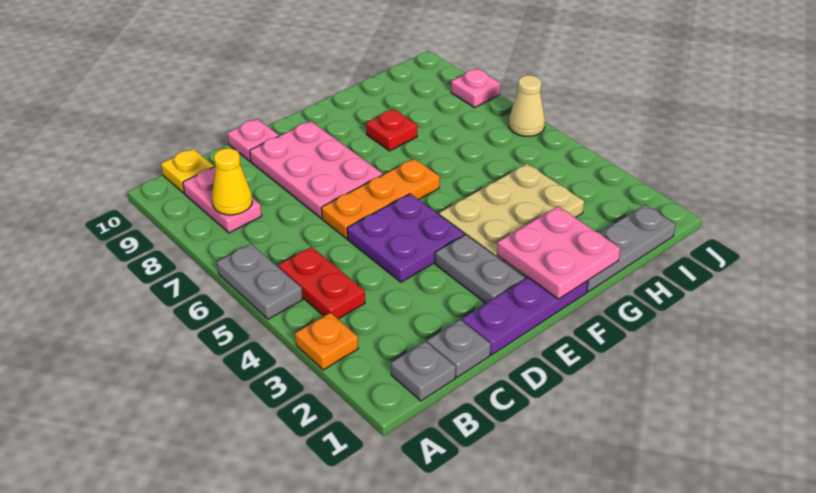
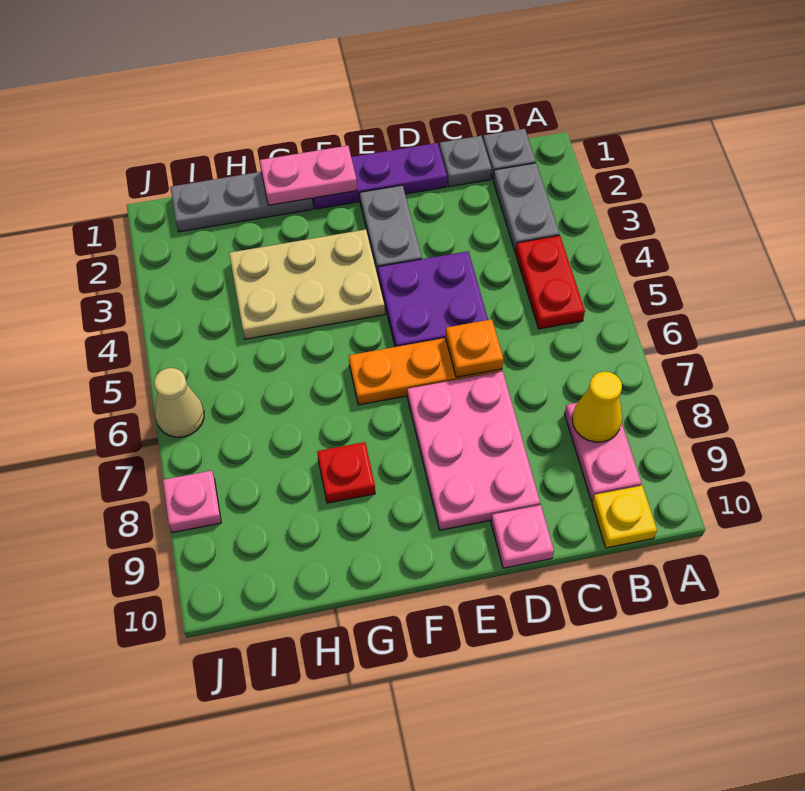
orange 1x1 plate [295,313,358,370] -> orange 1x1 plate moved to [446,319,504,377]
grey 1x2 plate [217,244,303,319] -> grey 1x2 plate moved to [493,163,559,252]
pink 2x2 plate [497,206,620,299] -> pink 1x2 plate [260,146,357,205]

